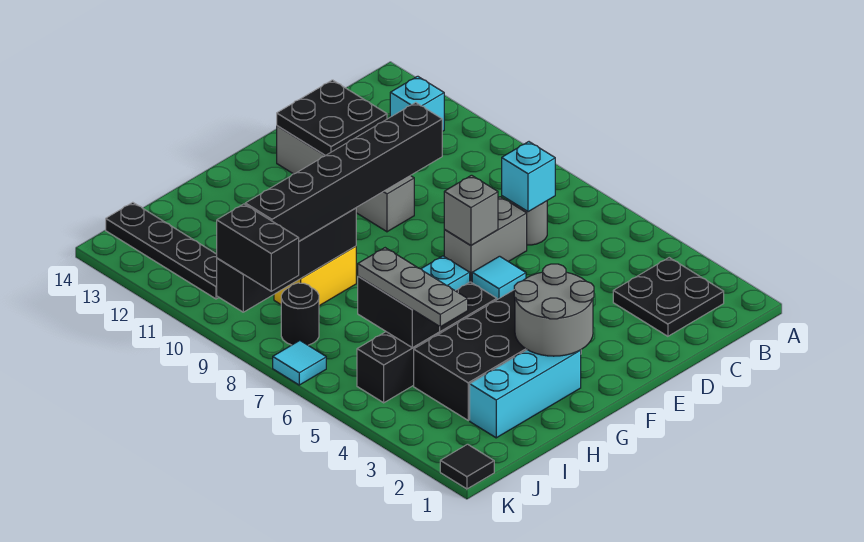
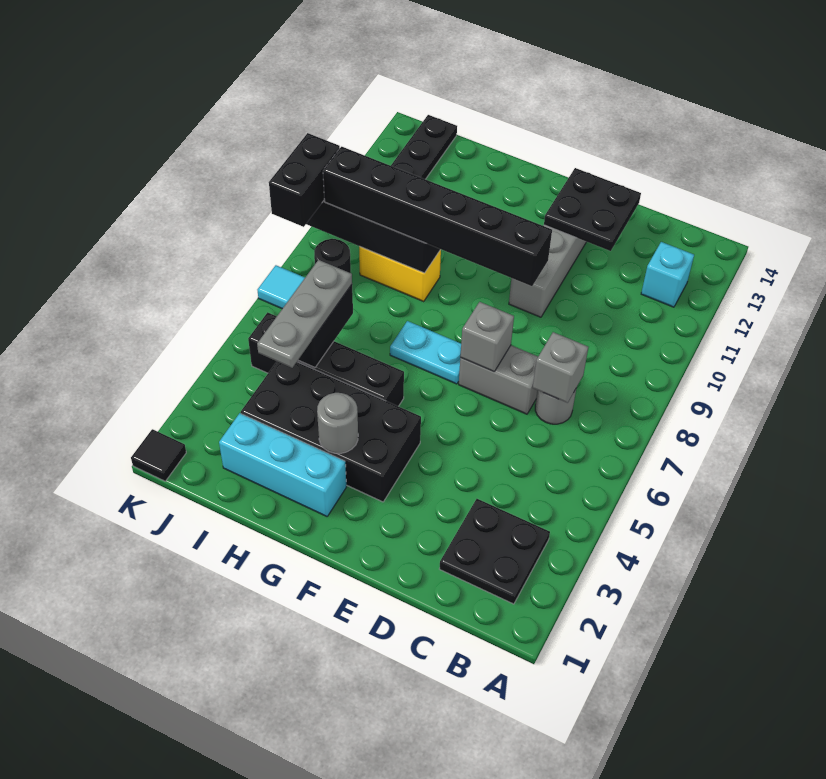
cyan 1x1 brick [502,142,555,212] -> grey 1x1 brick [533,332,588,403]
cyan 1x1 tile [472,256,526,300] -> none
grey 2x2 round brick [514,264,594,356] -> grey 1x1 round brick [317,393,358,453]

